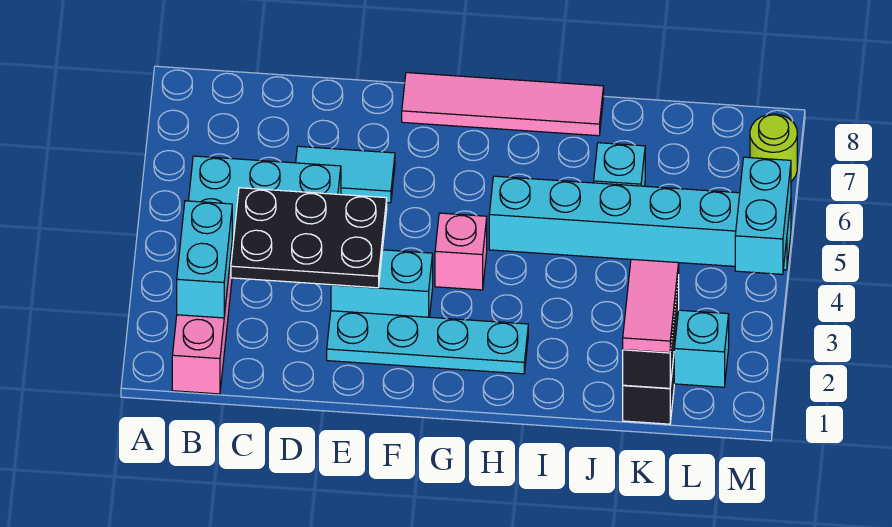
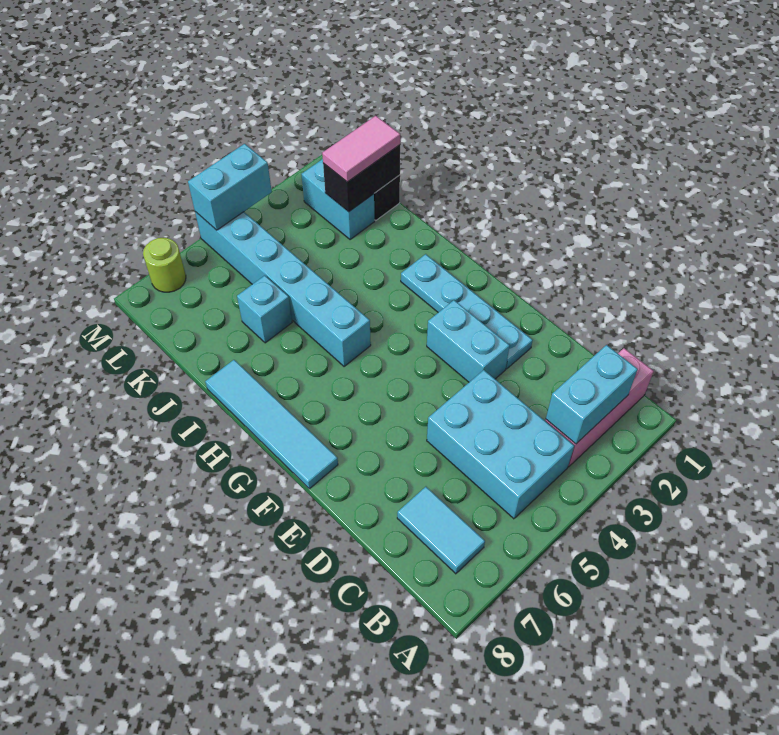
black 2x3 plate [231,188,387,288] -> none
cyan 1x2 tile [296,146,395,203] -> cyan 1x2 tile moved to [397,487,485,574]
pink 1x4 tile [402,73,604,136] -> cyan 1x4 tile [205,360,338,489]
pink 1x1 brick [435,213,487,290] -> none

